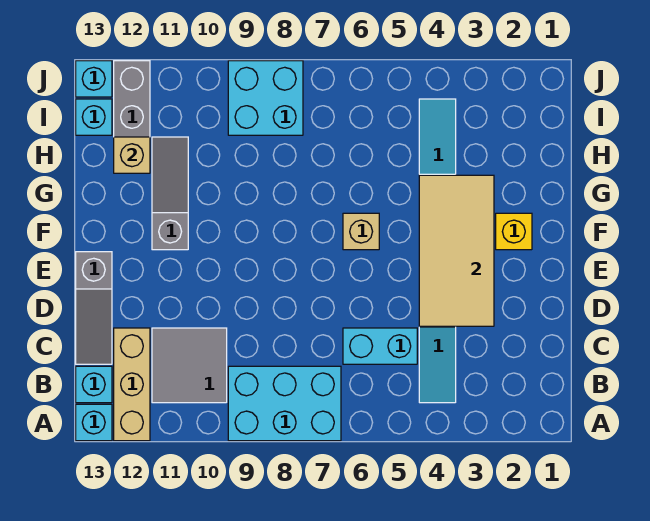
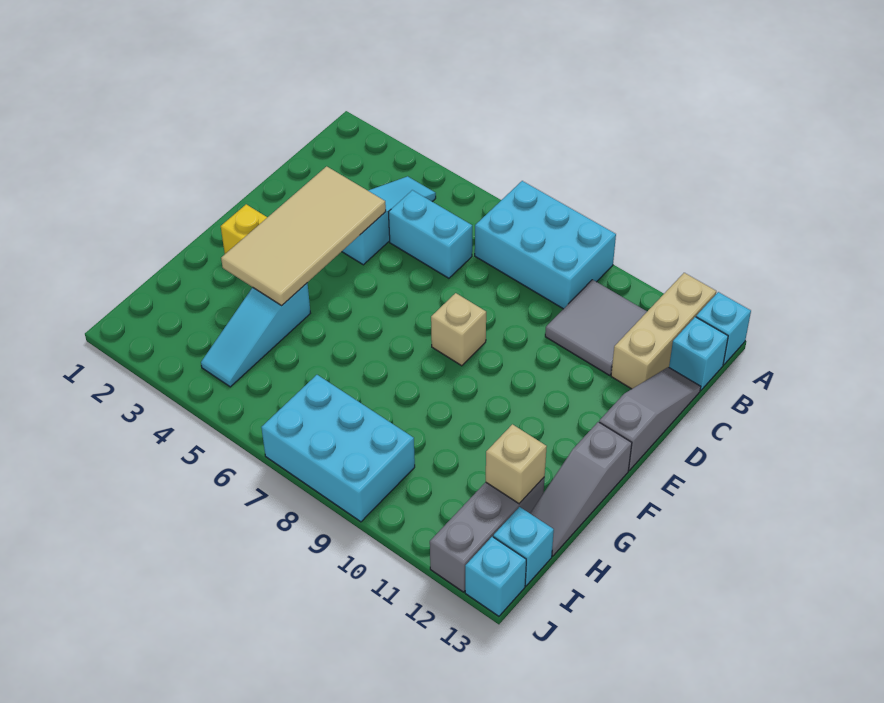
tan 1x1 brick [343,213,379,250] -> tan 1x1 brick moved to [431,293,486,366]
grey 1x3 slope [152,137,188,250] -> grey 1x3 slope moved to [530,422,632,556]
cyan 2x2 brick [228,61,303,135] -> cyan 2x3 brick [261,375,415,522]

